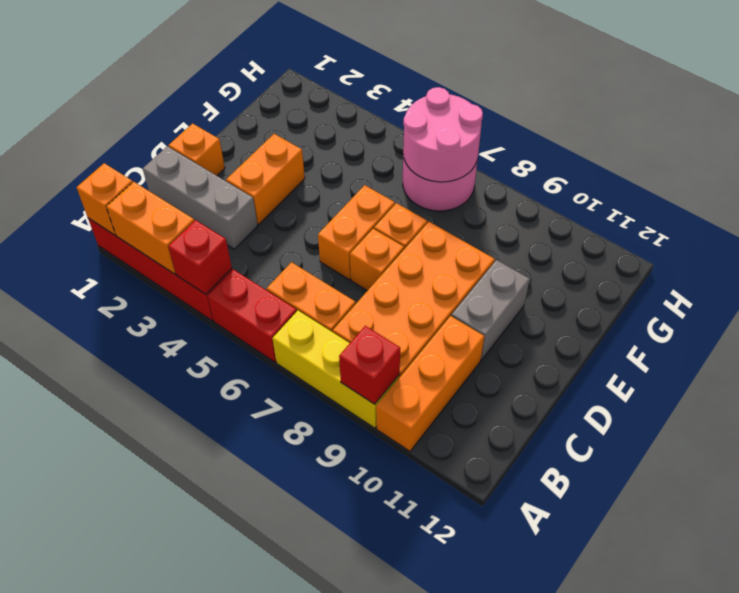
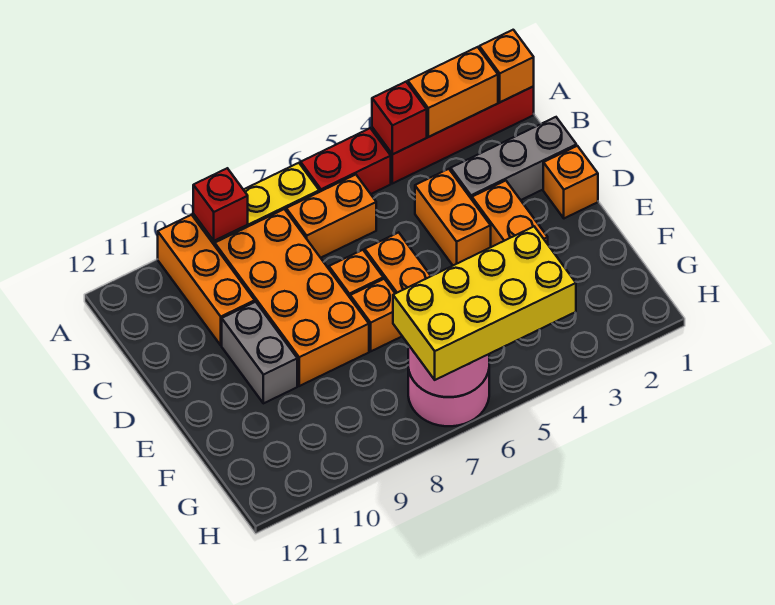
none -> orange 1x2 brick [415,169,491,265]
none -> yellow 2x4 brick [393,227,576,380]

